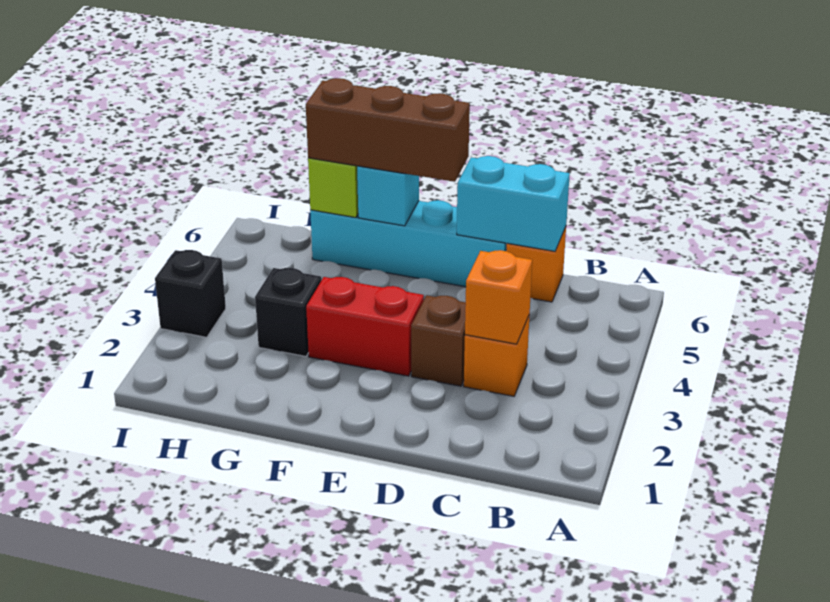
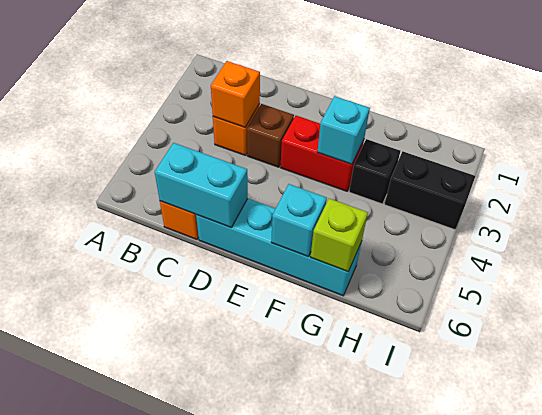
brown 1x3 brick [306,78,470,182] -> none
none -> cyan 1x1 brick [317,96,370,164]
black 1x1 brick [155,250,226,337] -> black 1x2 brick [385,151,475,230]

